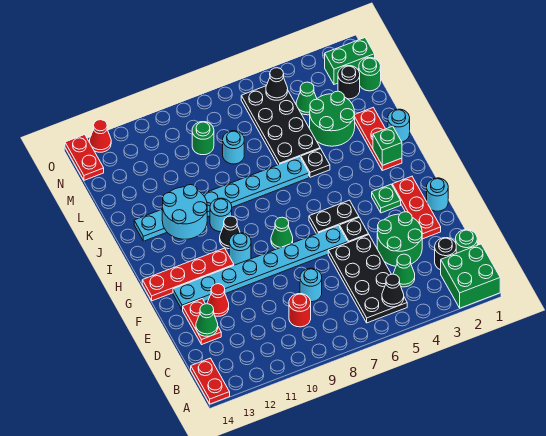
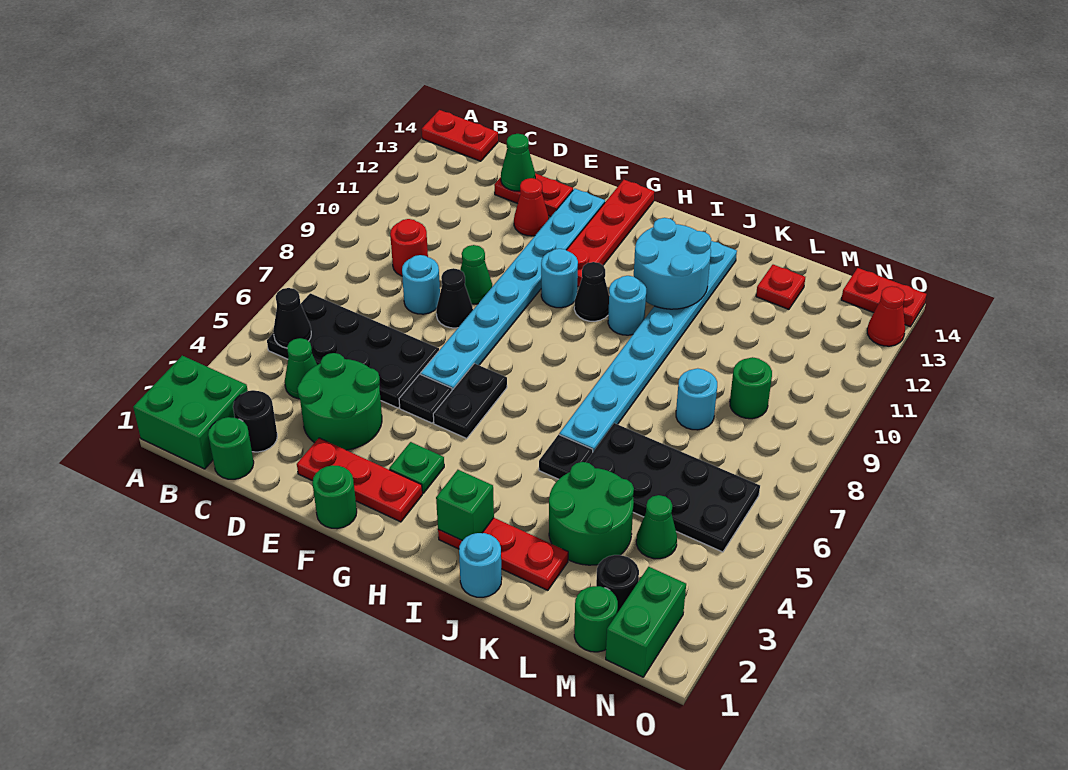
cyan 1x1 round brick [427,178,448,211] -> green 1x1 round brick [312,465,357,529]
green 1x1 cone [271,217,293,249] -> green 1x1 cone moved to [460,245,492,304]
none -> red 1x1 plate [756,265,805,309]
black 1x1 cone [266,68,288,100] -> black 1x1 cone moved to [436,268,473,328]

